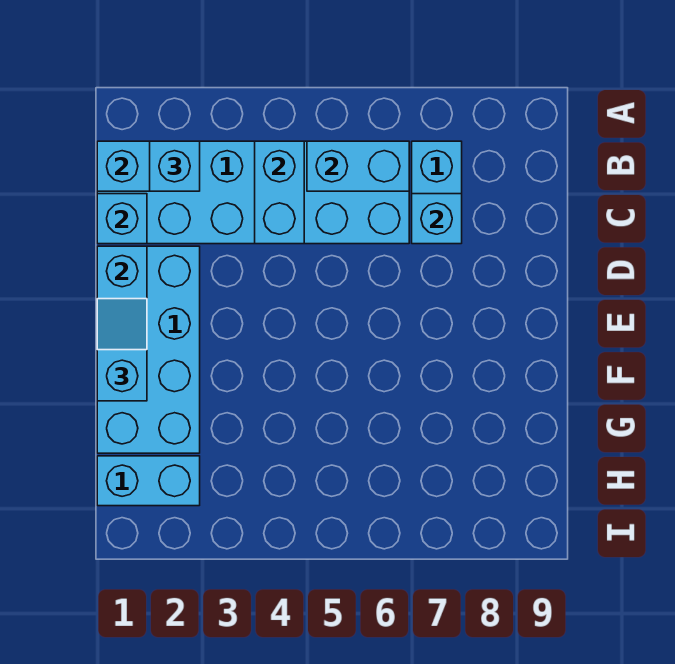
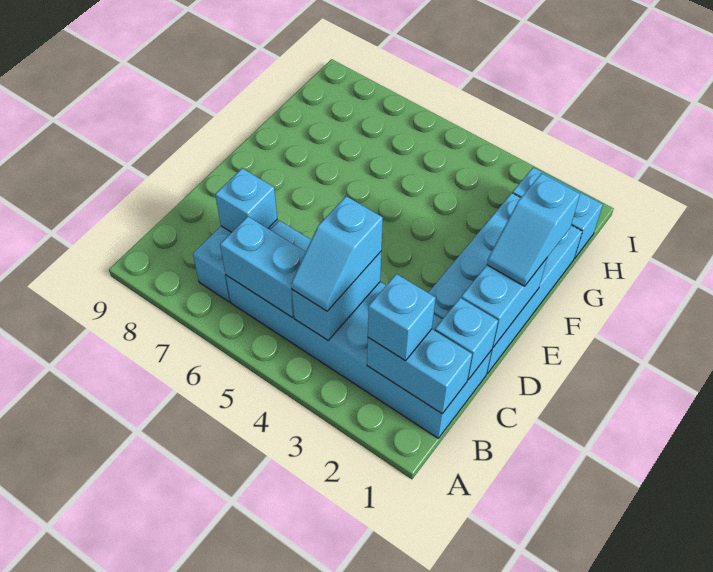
none -> cyan 1x2 slope [291,196,383,311]

